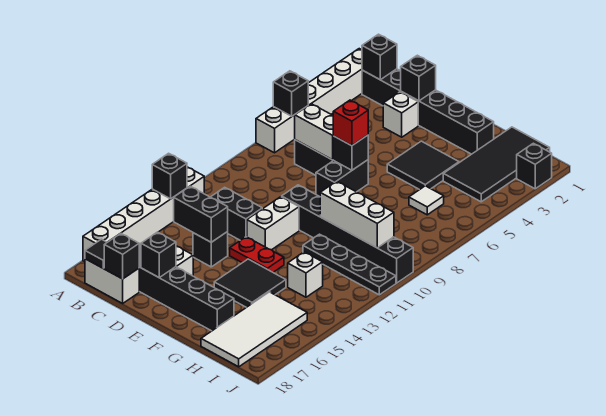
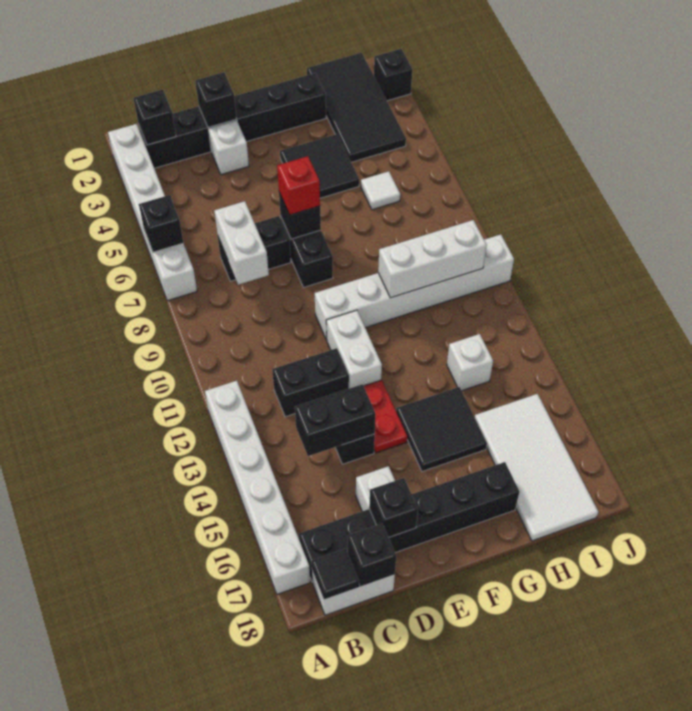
black 1x1 brick [152,153,187,199] -> none
white 1x2 brick [295,104,333,160] -> white 1x2 brick turned to [214,201,269,285]
black 1x6 brick [282,185,413,283] -> white 1x6 brick [314,234,514,340]
red 1x2 plate [230,237,284,272] -> red 1x2 plate turned to [364,380,407,453]
black 1x4 plate [303,234,396,295] -> none

